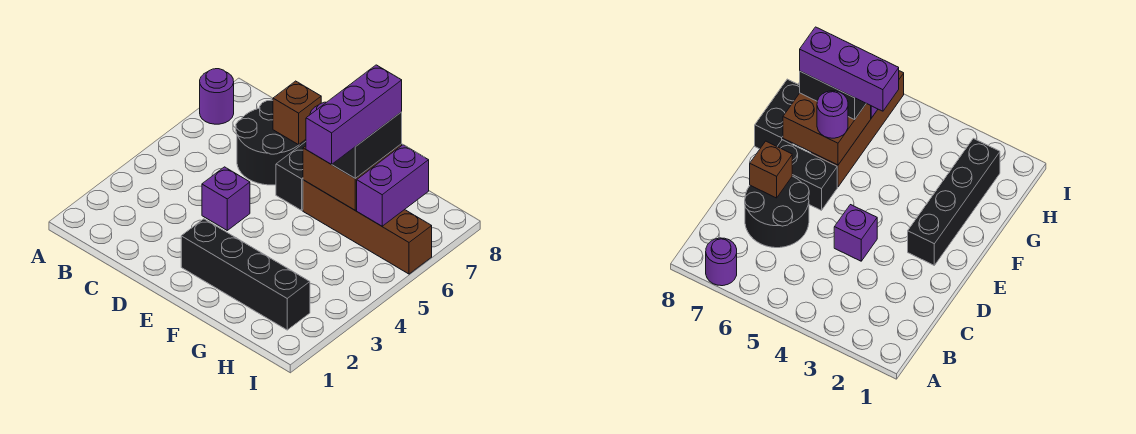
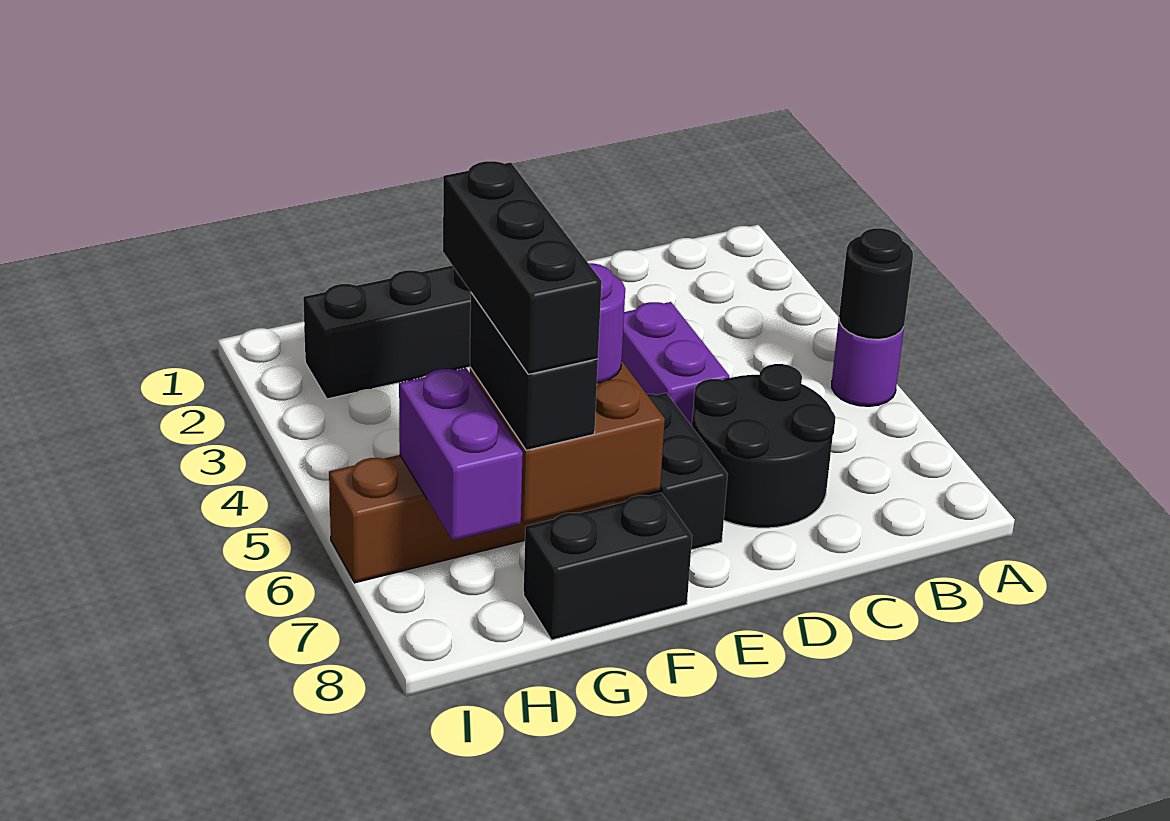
none -> black 1x1 round brick [839,228,913,340]
purple 1x1 round brick [200,69,234,124] -> purple 1x1 round brick moved to [832,321,904,406]
purple 1x1 brick [202,167,250,230] -> purple 1x2 brick [622,302,729,426]
brown 1x1 brick [273,81,321,145] -> none
purple 1x3 brick [306,65,402,165] -> black 1x3 brick [443,161,602,374]

